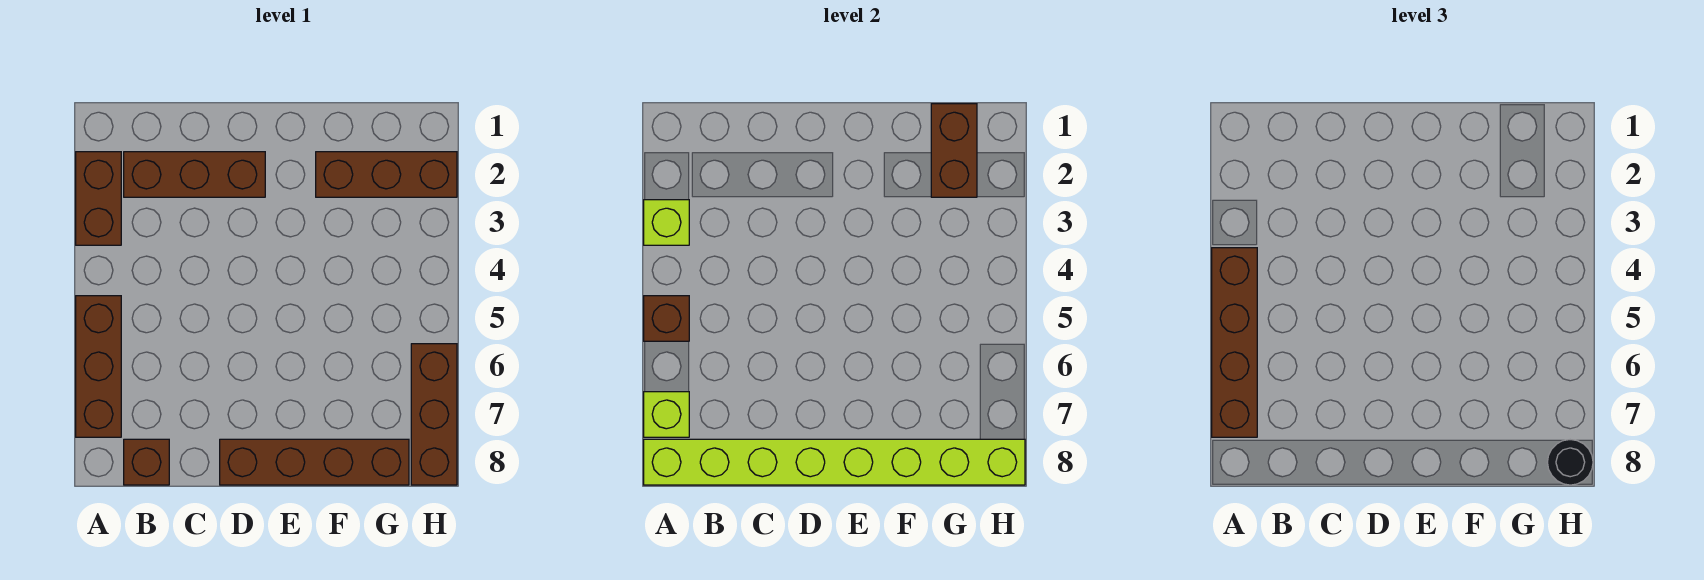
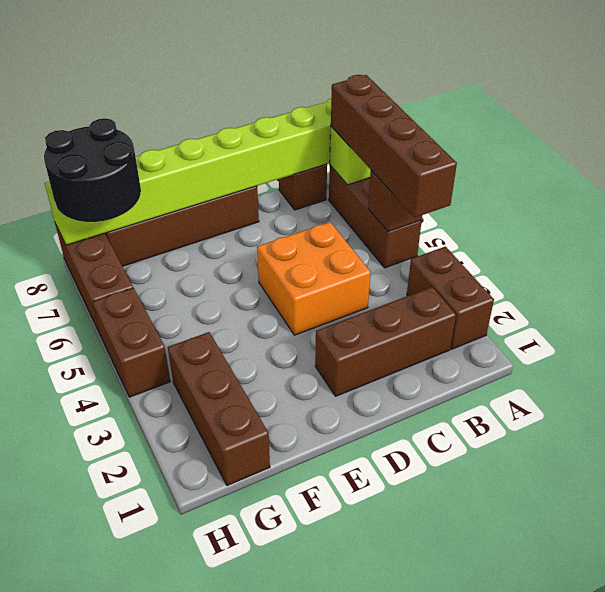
lime 1x1 brick [644,200,689,245] -> none
none -> orange 2x2 brick [257,222,371,335]
brown 1x3 brick [316,152,457,197] -> brown 1x3 brick turned to [168,332,270,485]
brown 1x2 brick [931,104,977,197] -> brown 1x2 brick moved to [93,288,170,397]
black 1x1 round brick [1547,440,1593,485] -> black 2x2 round brick [44,118,141,222]

